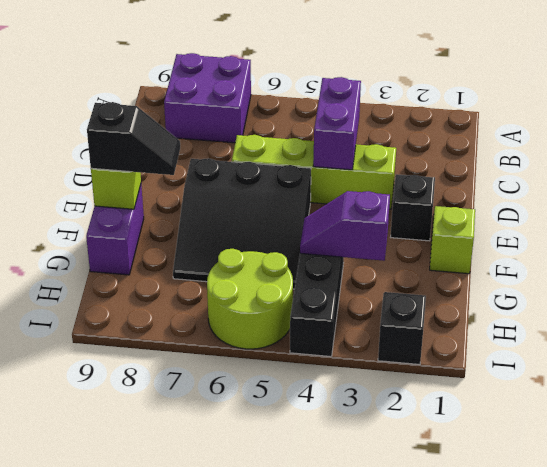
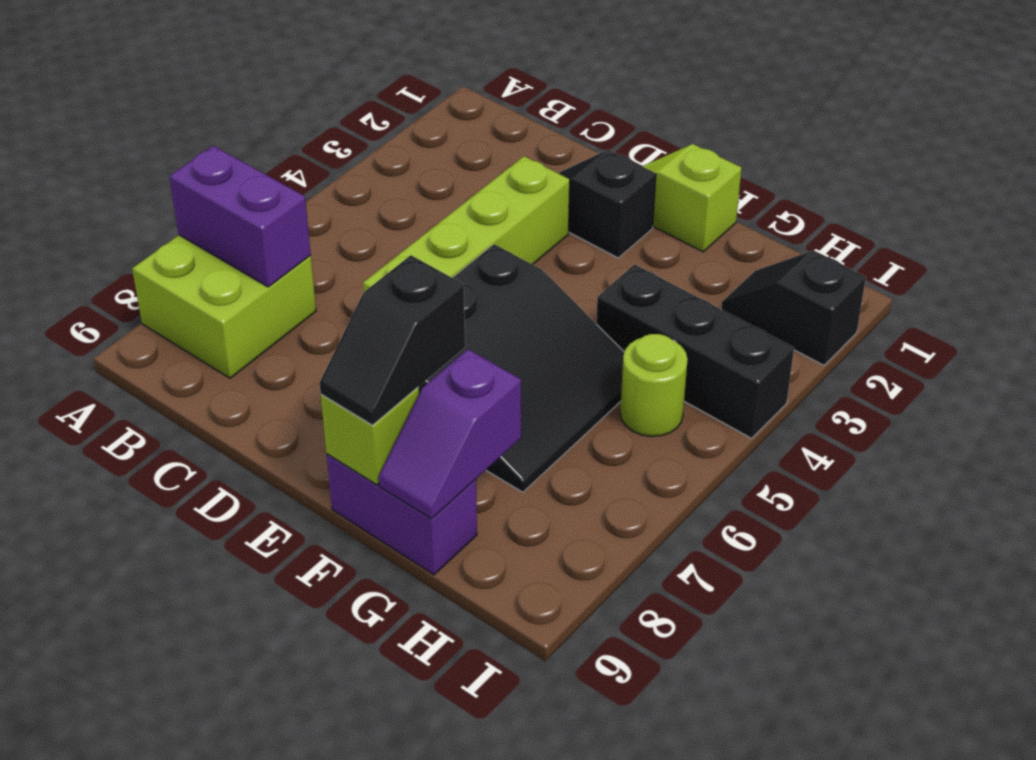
purple 2x2 brick [164,53,251,143] -> lime 2x2 brick [132,235,316,378]
purple 1x2 brick [313,77,361,170] -> purple 1x2 brick moved to [169,146,311,287]
black 1x2 slope [87,102,180,175] -> black 1x2 slope turned to [320,255,465,425]
purple 1x2 slope [300,191,390,261] -> purple 1x2 slope moved to [379,349,521,519]
lime 2x2 round brick [207,249,293,349] -> lime 1x1 round brick [620,334,688,437]

